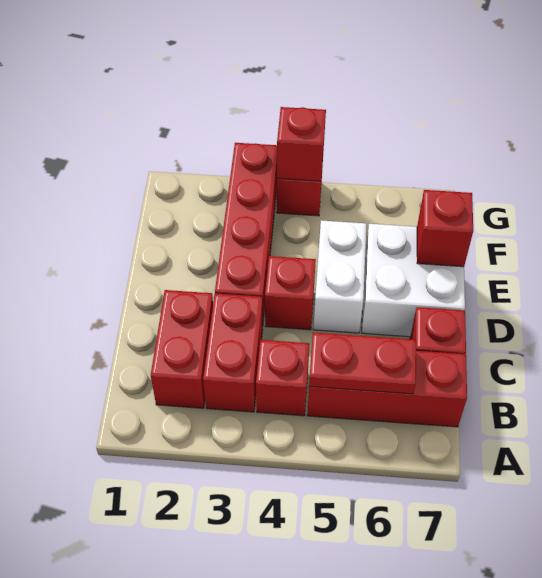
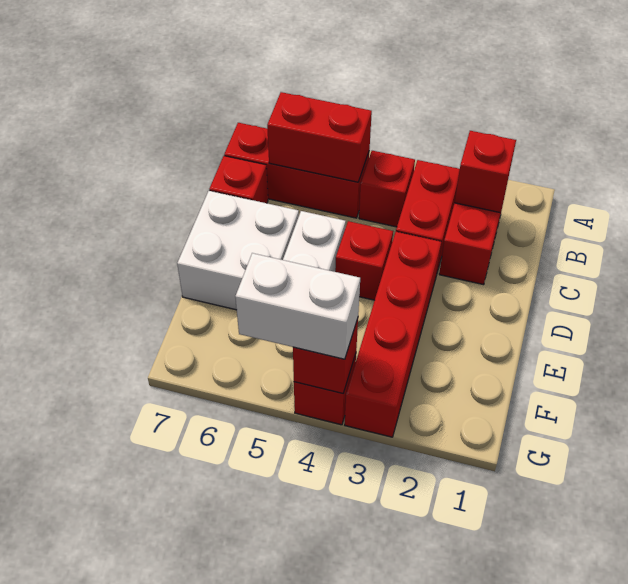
red 1x2 plate [309,333,416,394] -> red 1x2 brick [267,92,372,182]
red 1x1 brick [417,190,473,267] -> red 1x1 brick moved to [455,131,516,212]
none -> white 1x2 brick [235,253,360,359]

